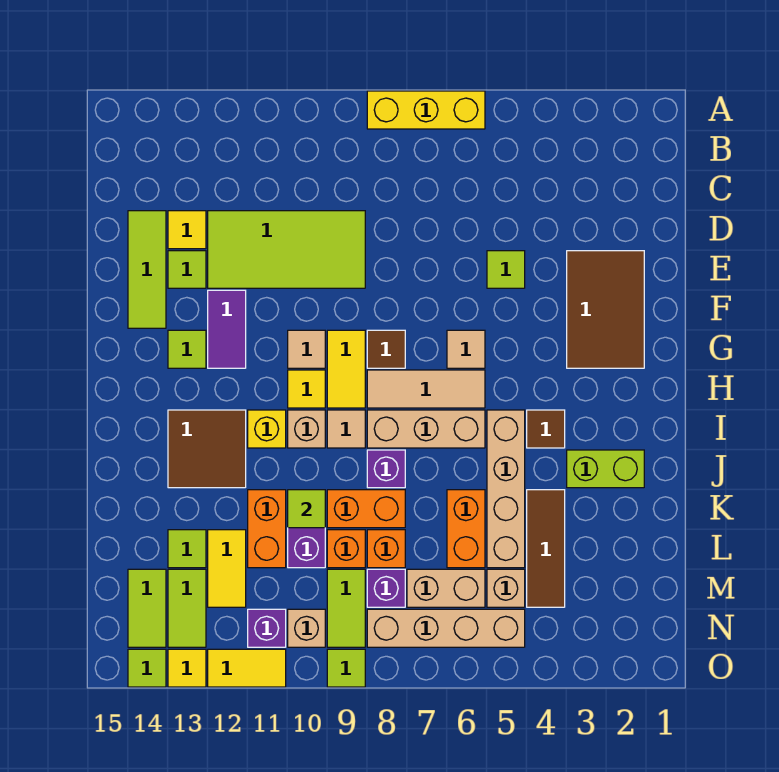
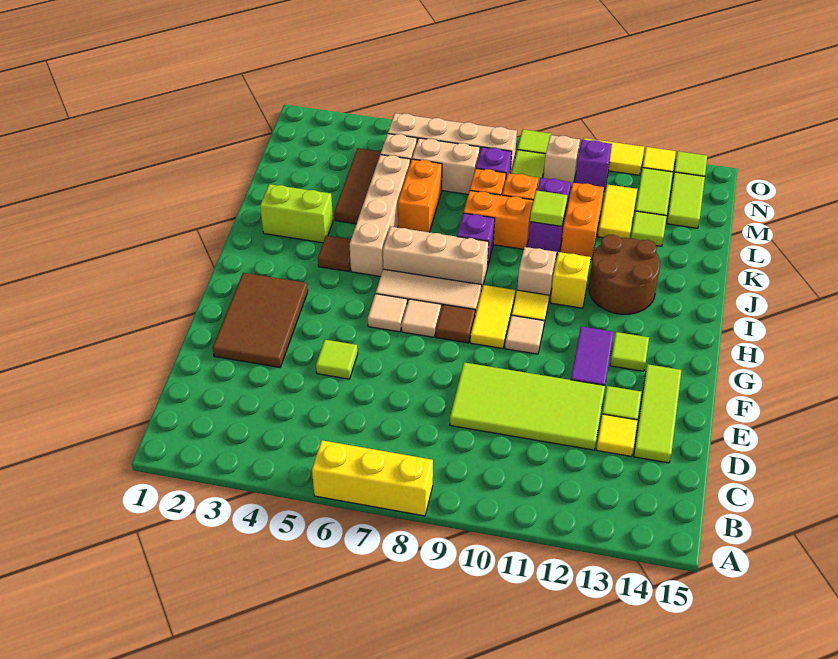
tan 1x1 tile [327,410,365,448] -> tan 1x1 tile moved to [402,299,441,337]
brown 2x2 tile [168,410,246,488] -> brown 2x2 round brick [589,235,660,314]

